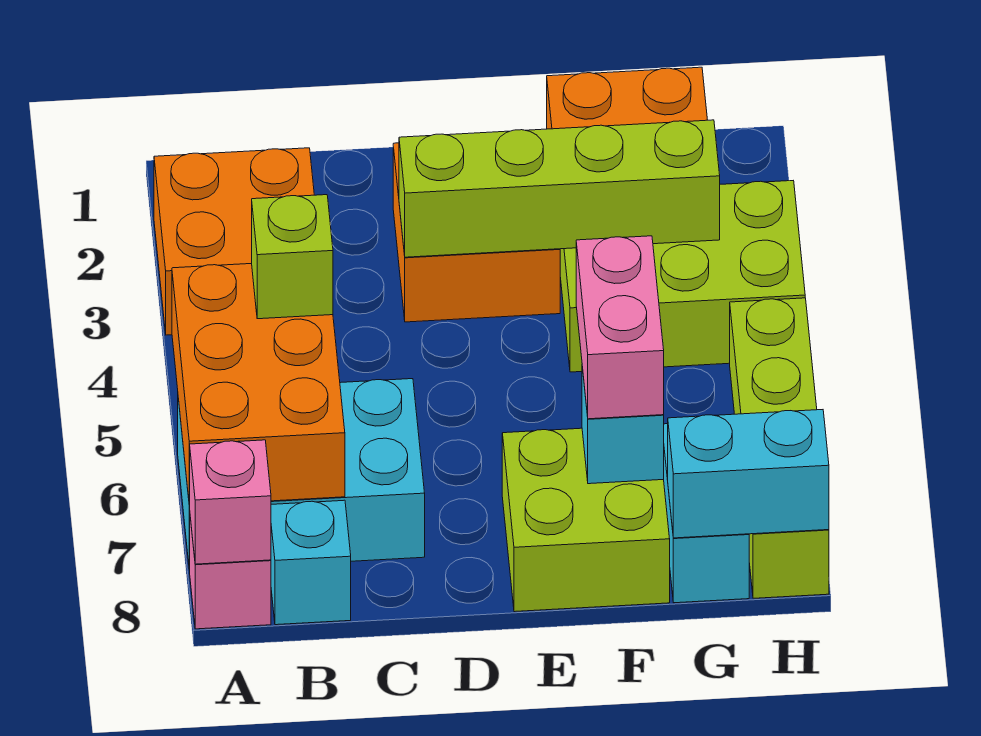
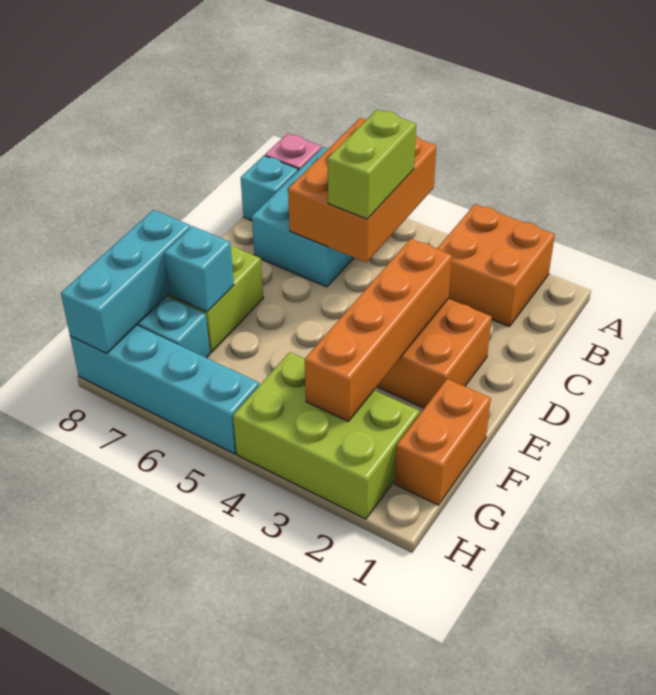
orange 2x3 brick [172,264,345,505] -> orange 2x3 brick turned to [288,118,436,263]
pink 1x1 brick [189,440,271,564] -> none
lime 1x1 brick [252,195,333,319] -> lime 1x2 brick [328,110,416,219]
lime 1x4 brick [399,120,720,257] -> orange 1x4 brick [305,239,452,421]
lime 2x3 brick [560,181,805,372] -> lime 2x3 brick turned to [233,352,420,519]
pink 1x2 brick [576,236,664,419] -> none
cyan 1x2 brick [668,410,829,538] -> cyan 1x3 brick [61,210,191,353]
lime 1x4 brick [730,298,829,598] -> cyan 1x4 brick [70,325,259,454]

